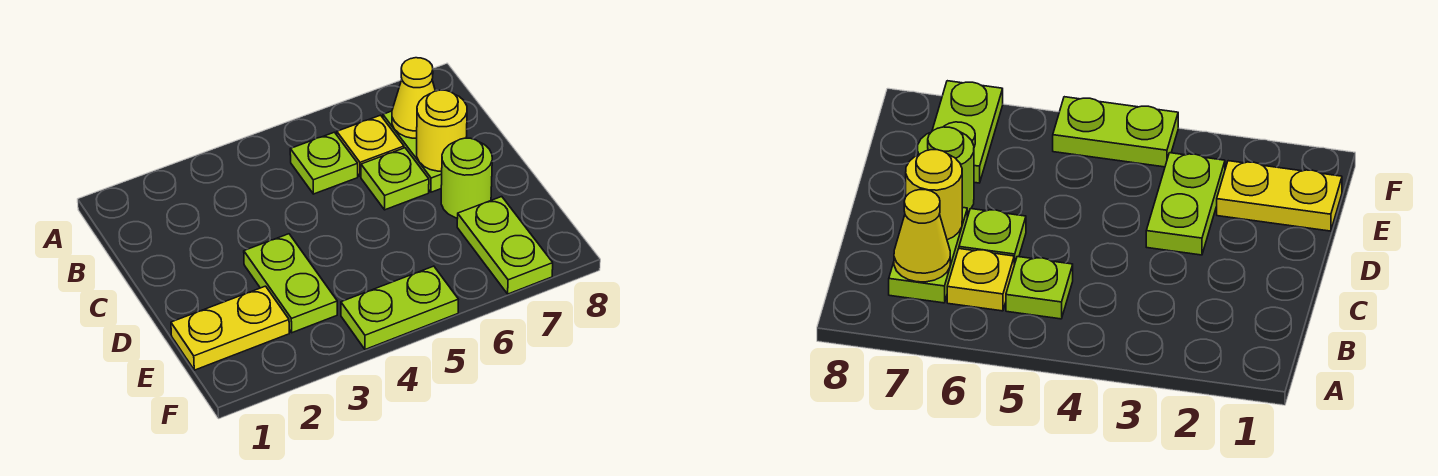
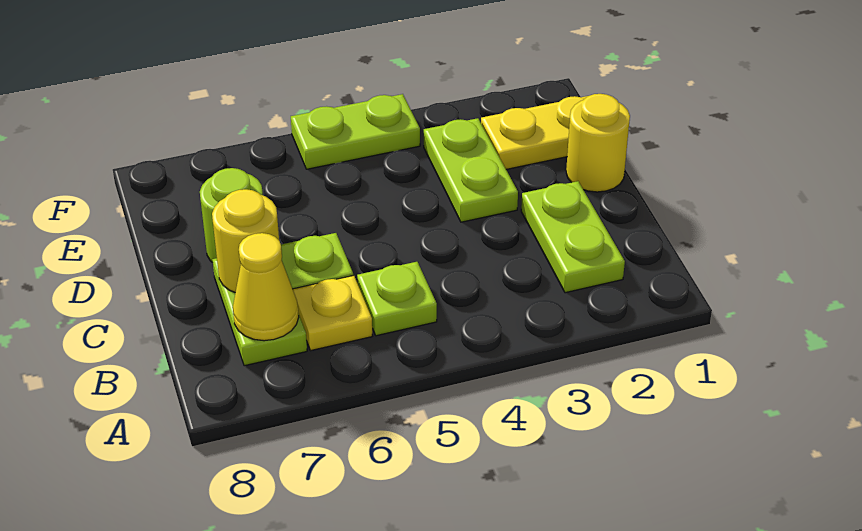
none -> yellow 1x1 round brick [566,94,630,192]
lime 1x2 plate [457,197,553,294] -> lime 1x2 plate moved to [521,181,625,293]

